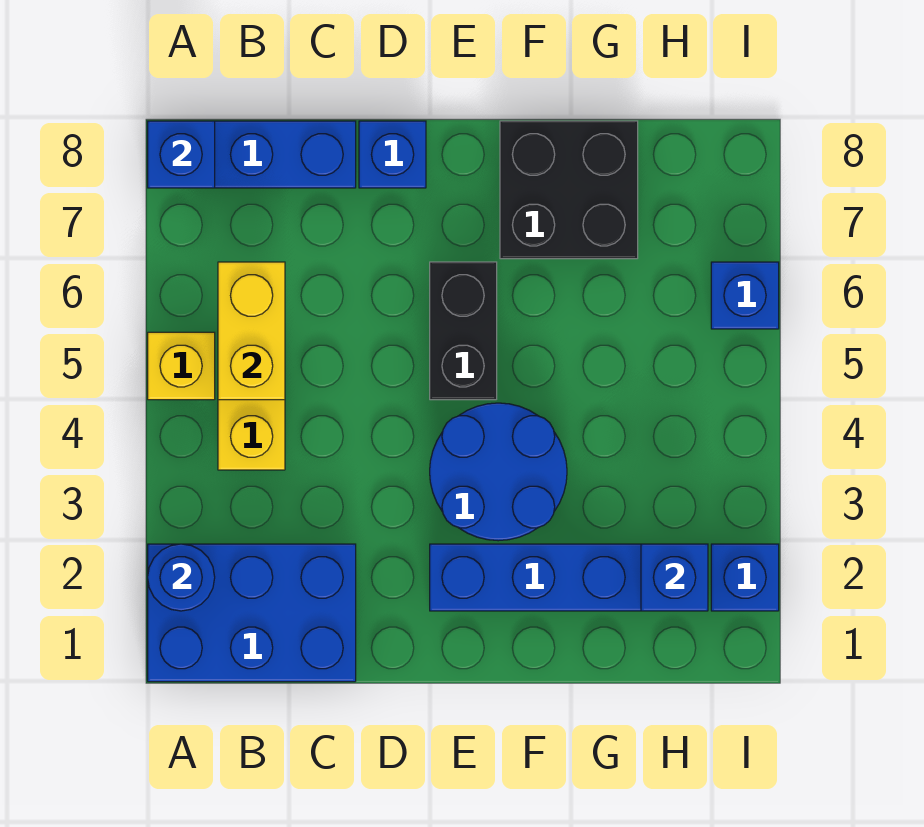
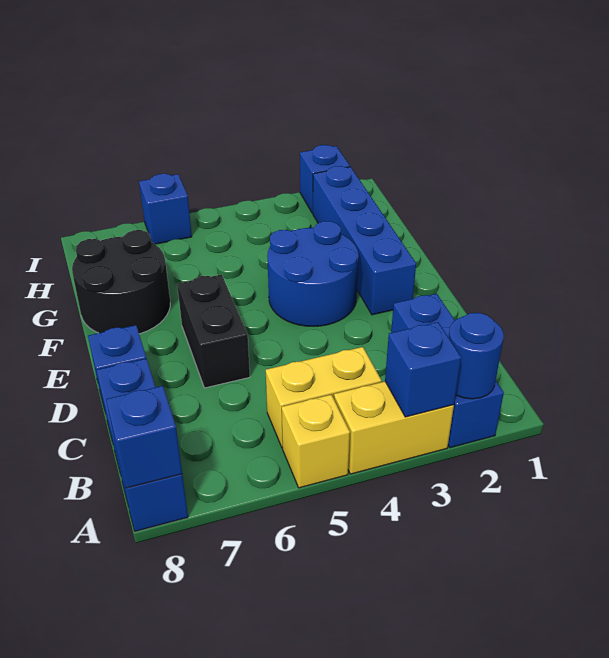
blue 2x3 brick [148,544,356,682] -> blue 1x3 brick [391,294,504,448]
yellow 1x2 brick [218,262,285,400] -> yellow 1x2 brick moved to [334,382,454,474]
black 1x2 brick [430,262,497,400] -> black 1x2 brick turned to [177,274,250,388]
black 2x2 brick [500,121,638,259] -> black 2x2 round brick [72,230,170,334]
blue 1x1 brick [641,544,708,611] -> blue 1x1 brick moved to [385,322,461,417]

